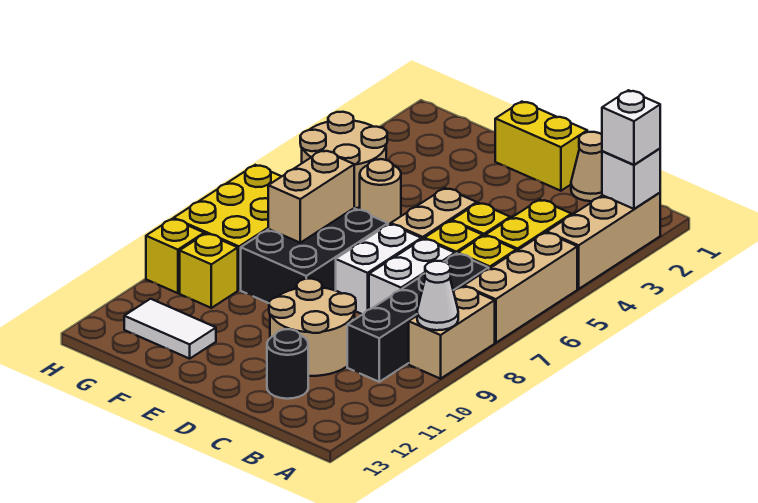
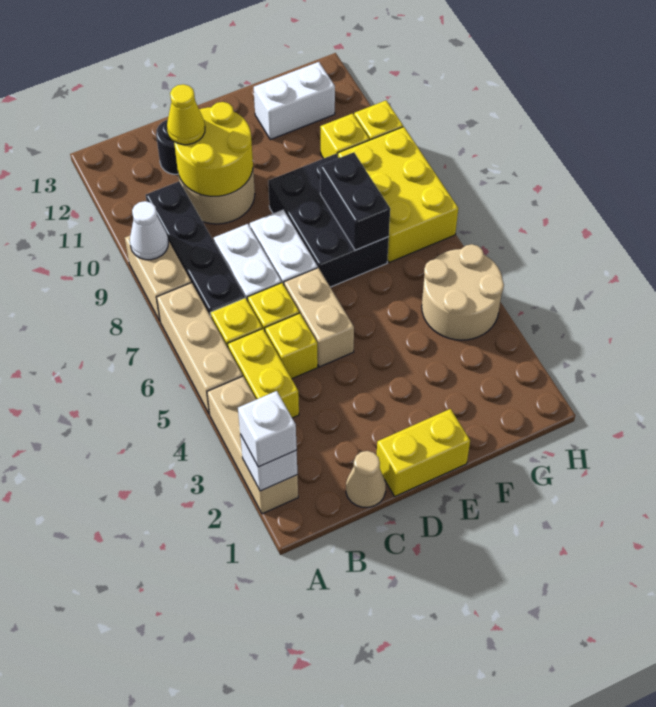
none -> yellow 2x2 round brick [174,102,253,196]
none -> yellow 1x1 cone [167,84,205,145]
tan 1x1 round brick [360,159,401,224] -> none
tan 1x2 brick [268,150,354,243] -> black 1x2 brick [320,152,390,250]
white 1x2 tile [124,299,216,359] -> white 1x2 brick [254,62,335,140]

